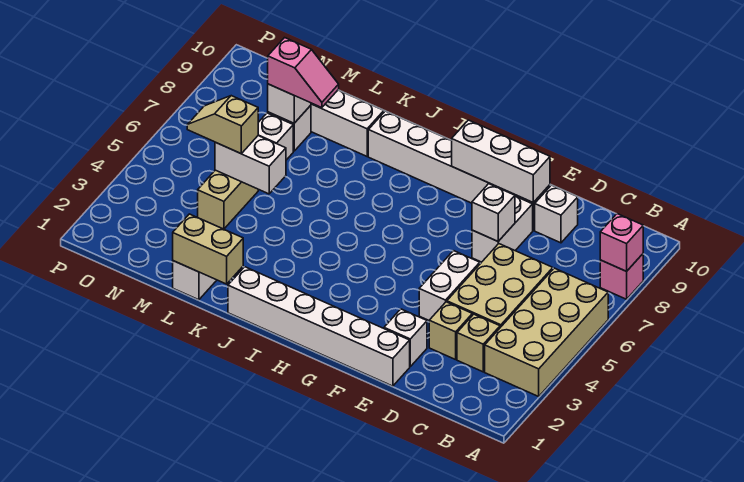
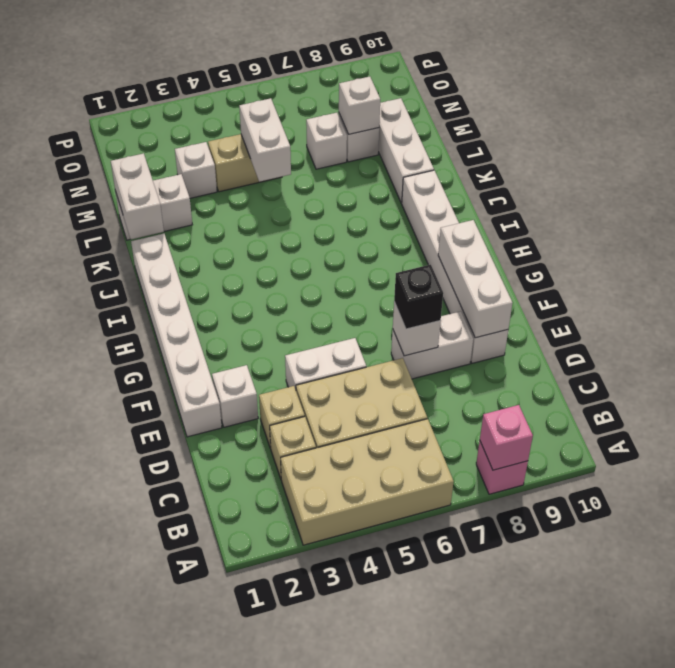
white 1x1 brick [535,185,578,243] -> white 1x1 brick moved to [175,142,217,198]
none -> black 1x1 brick [394,265,443,329]
tan 1x2 brick [173,214,243,284] -> white 1x2 brick [111,153,164,239]
pink 1x2 slope [268,38,339,108] -> none
tan 1x2 slope [187,96,258,153] -> none

